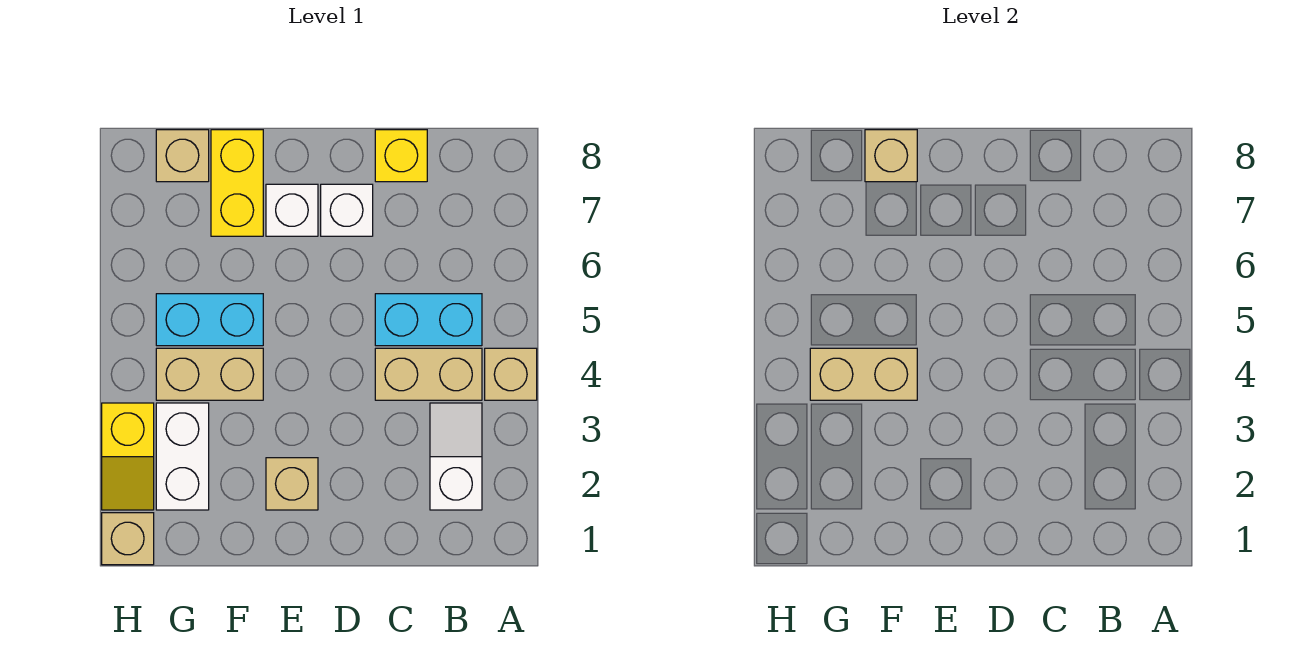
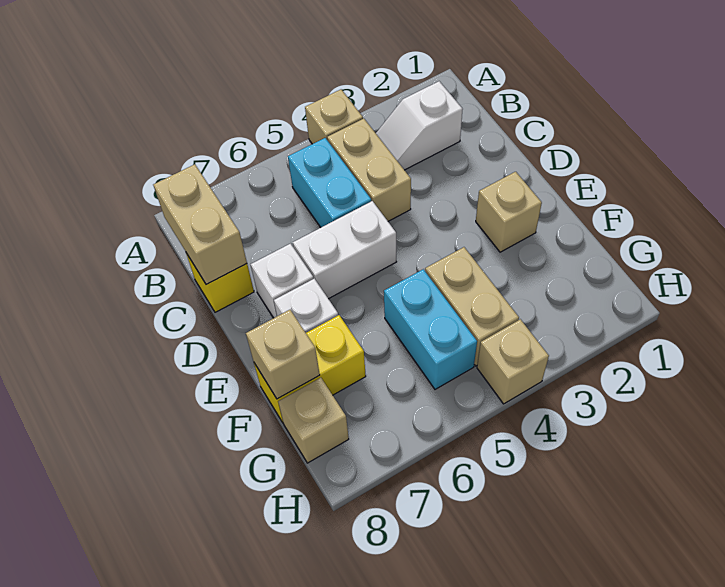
tan 1x2 brick [810,348,917,400] -> tan 1x2 brick moved to [153,164,247,285]
white 1x2 brick [156,403,209,510] -> white 1x2 brick moved to [293,201,396,299]
tan 1x1 brick [102,513,154,565] -> tan 1x1 brick moved to [477,319,549,404]
yellow 1x2 slope [102,403,154,510] -> none

